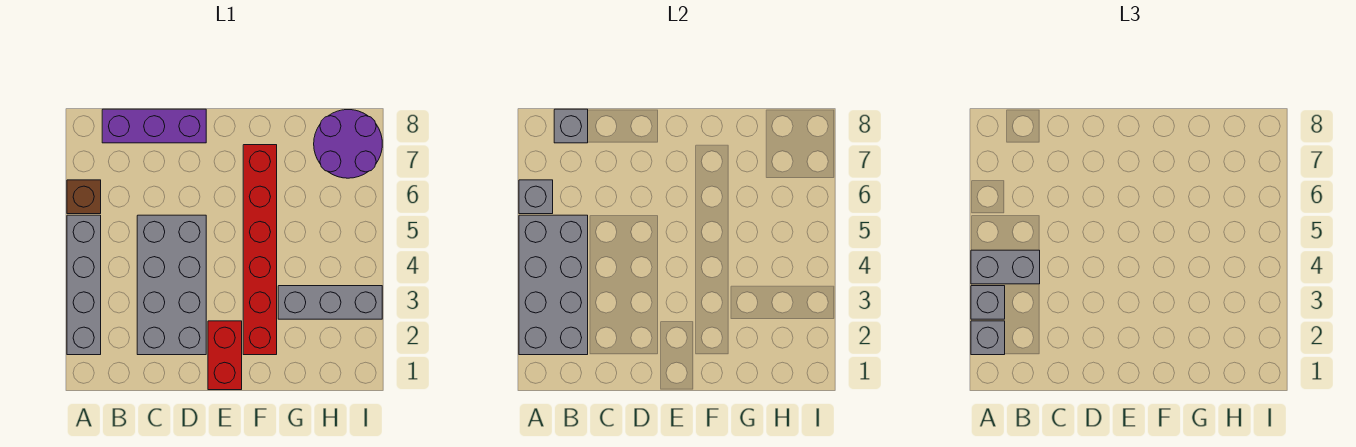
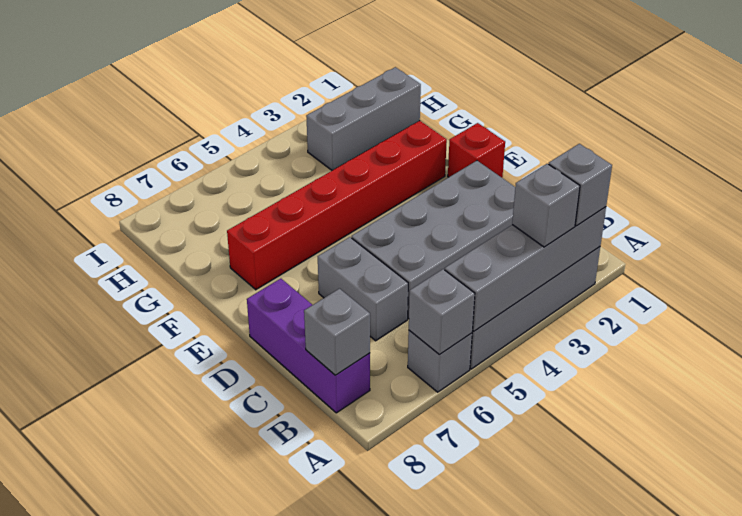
grey 2x4 brick [519,215,588,355] -> grey 1x4 brick [445,207,606,331]
grey 1x2 brick [971,250,1040,284] -> grey 1x2 brick moved to [318,237,408,341]
brown 1x1 brick [67,180,101,214] -> grey 1x1 brick [408,330,472,392]
red 1x2 brick [208,321,242,390] -> red 1x1 brick [448,123,505,177]
grey 1x3 brick [278,286,382,319] -> grey 1x3 brick turned to [306,67,421,170]
purple 2x2 round brick [314,110,382,178] -> none

